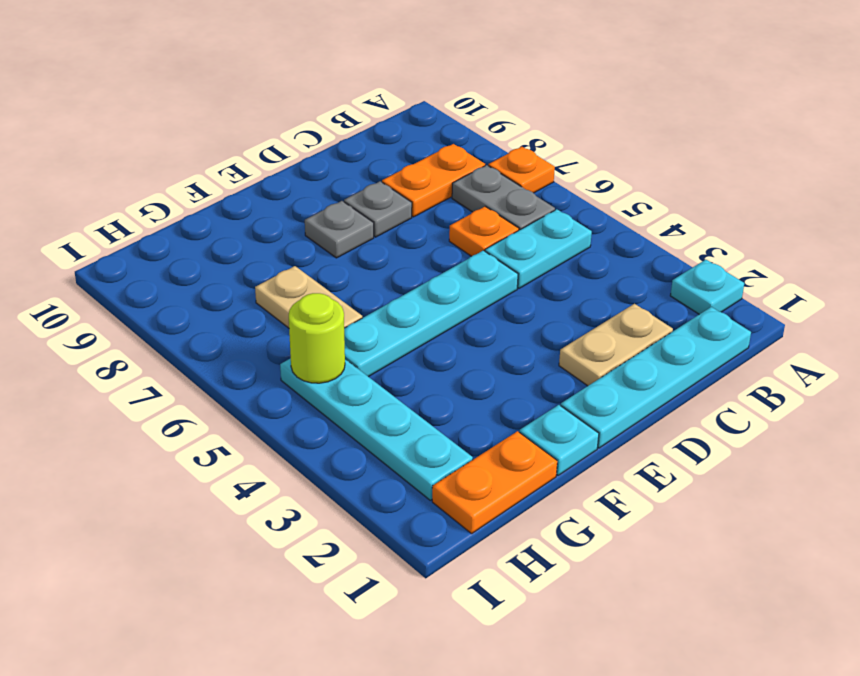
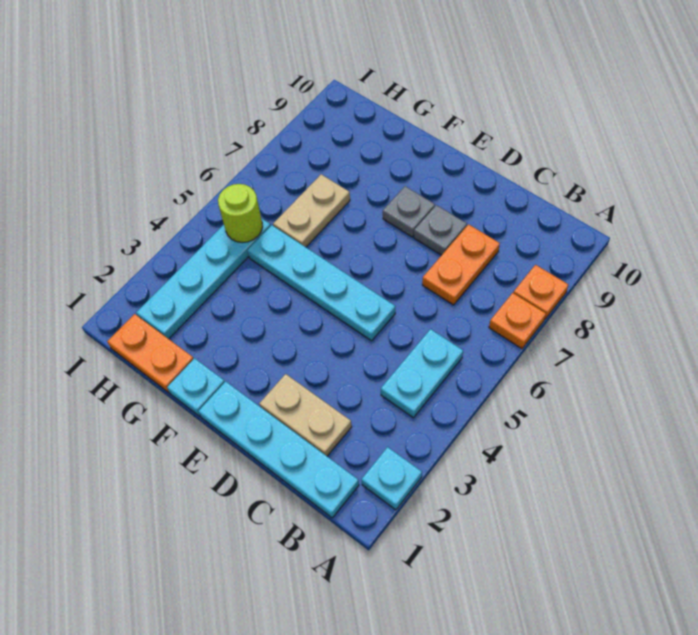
cyan 1x2 plate [485,209,592,288] -> cyan 1x2 plate turned to [381,329,463,418]
grey 1x2 plate [452,165,555,230] -> none
orange 1x2 plate [382,144,485,217] -> orange 1x2 plate turned to [422,224,500,305]
orange 1x1 plate [449,207,519,256] -> orange 1x1 plate moved to [513,265,568,319]

